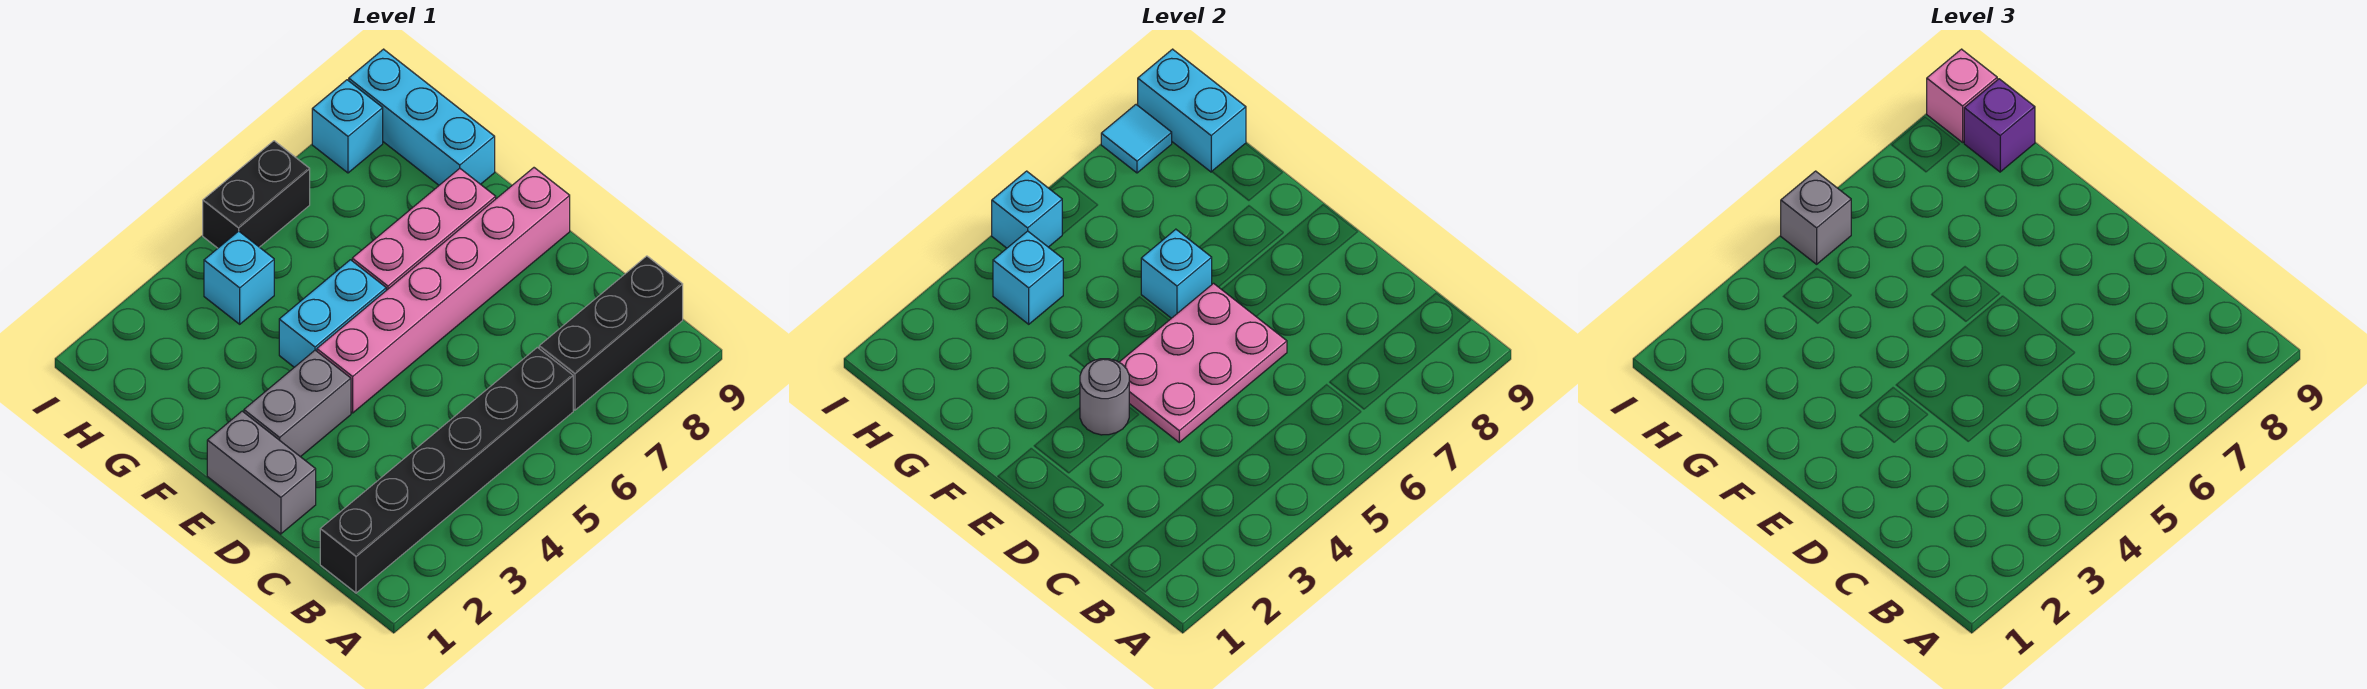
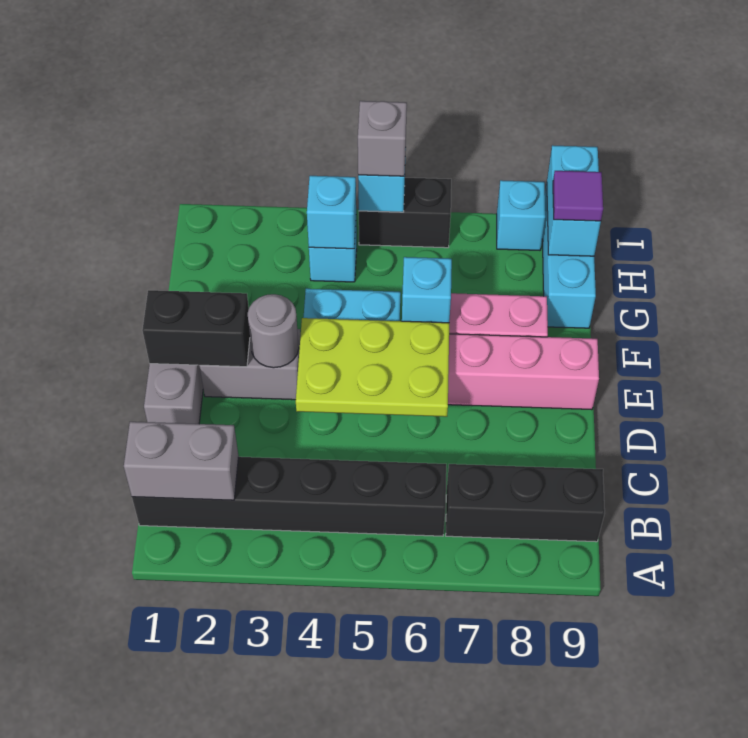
none -> grey 1x2 brick [124,422,239,500]
pink 2x3 plate [1119,283,1287,442] -> lime 2x3 plate [296,318,449,417]
none -> black 1x2 brick [142,290,250,367]
purple 1x1 brick [1964,79,2035,172] -> purple 1x1 tile [553,171,603,221]
cyan 1x1 tile [1101,105,1172,173] -> none
pink 1x1 brick [1927,49,1997,142] -> none

